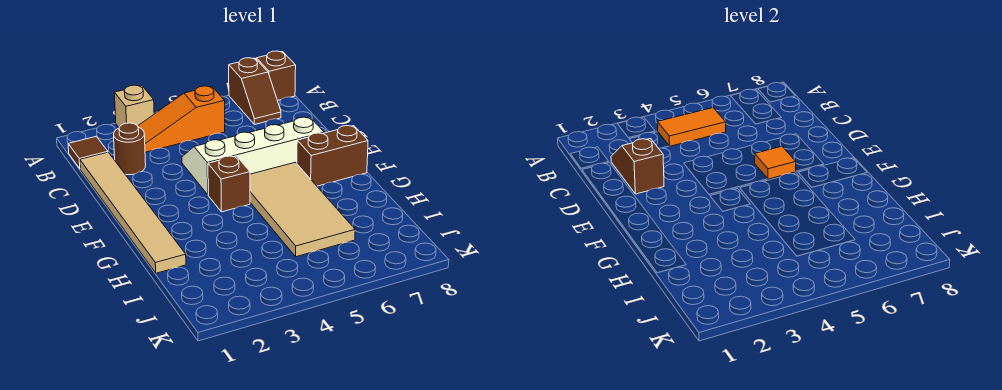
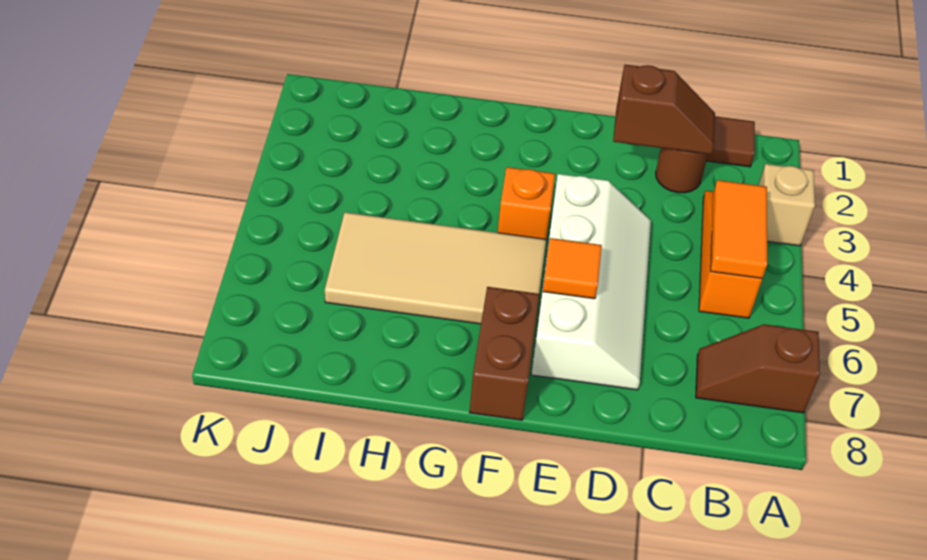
brown 1x1 brick [256,51,296,101] -> none
tan 1x6 tile [80,152,186,273] -> none
brown 1x1 brick [208,156,250,212] -> orange 1x1 brick [498,167,555,239]

